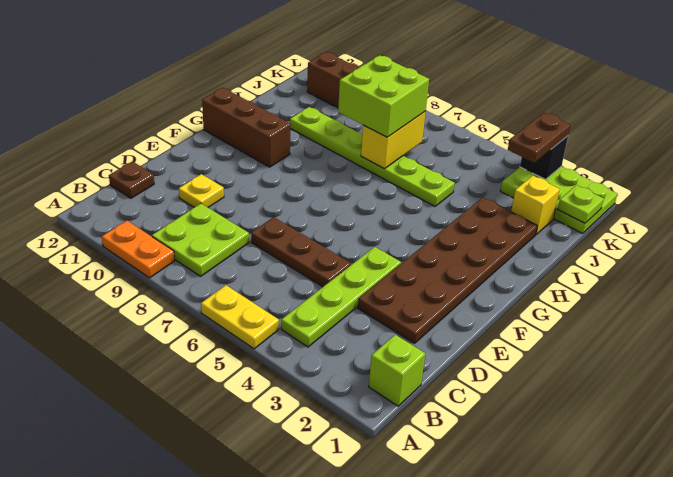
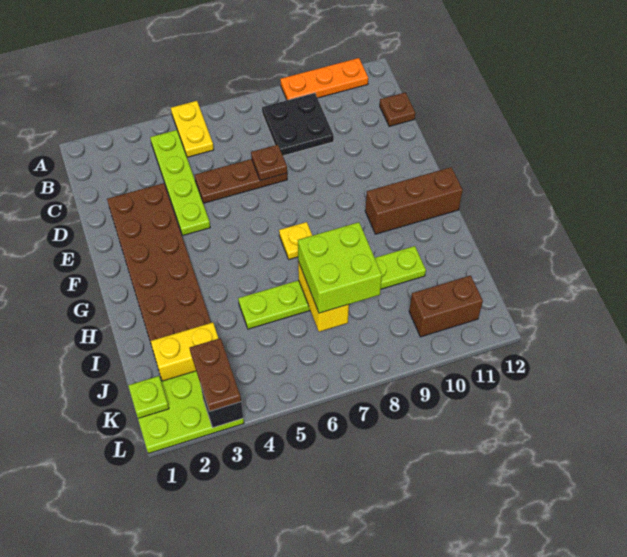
yellow 1x2 plate [201,285,279,349] -> yellow 1x2 plate turned to [171,101,214,157]
orange 1x2 plate [102,221,175,278] -> orange 1x3 plate [280,58,368,100]
lime 1x1 brick [369,335,425,406] -> none
lime 2x2 plate [152,204,249,276] -> black 2x2 plate [262,93,334,156]
none -> brown 1x1 plate [251,145,287,181]
yellow 1x1 plate [179,174,224,207] -> yellow 1x1 plate moved to [279,222,312,259]
yellow 1x1 brick [511,176,560,234] -> yellow 1x2 brick [151,322,219,381]

